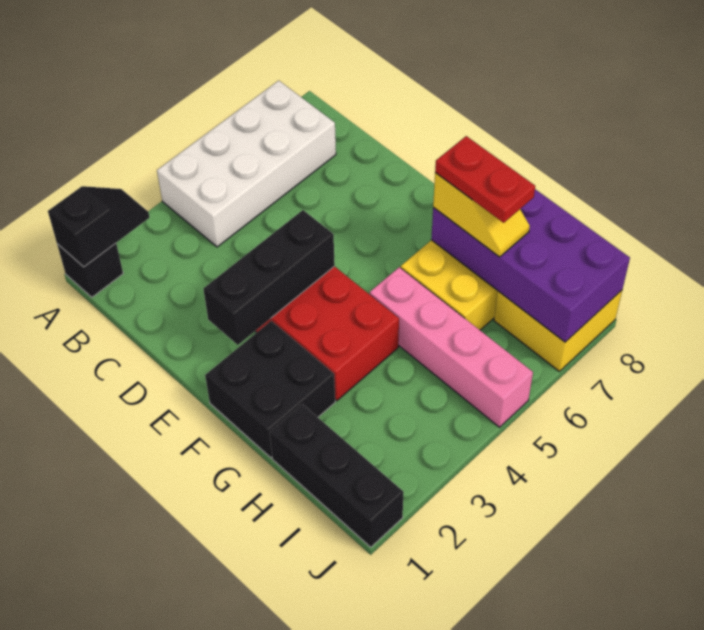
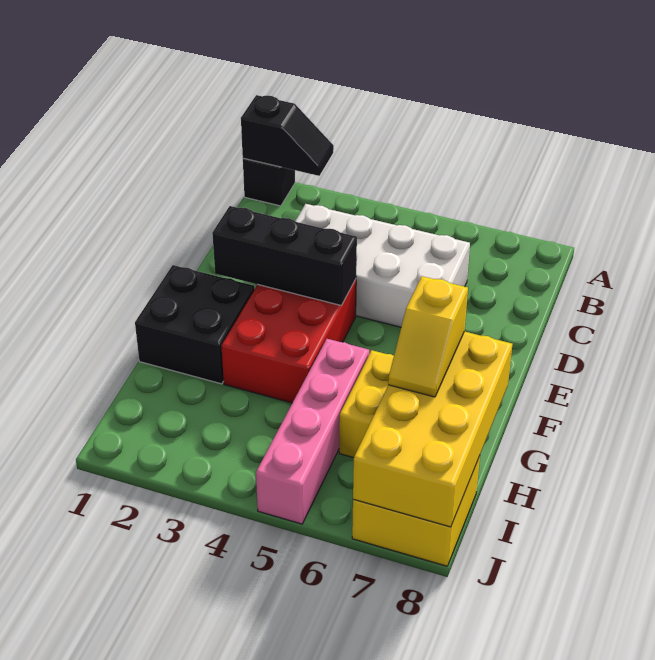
white 2x4 brick [157,81,336,247] -> white 2x4 brick moved to [296,204,470,327]
purple 2x4 brick [431,189,630,342] -> yellow 2x4 brick [353,331,512,527]
red 1x2 plate [435,136,535,223] -> none
black 1x3 brick [270,404,404,547] -> none

